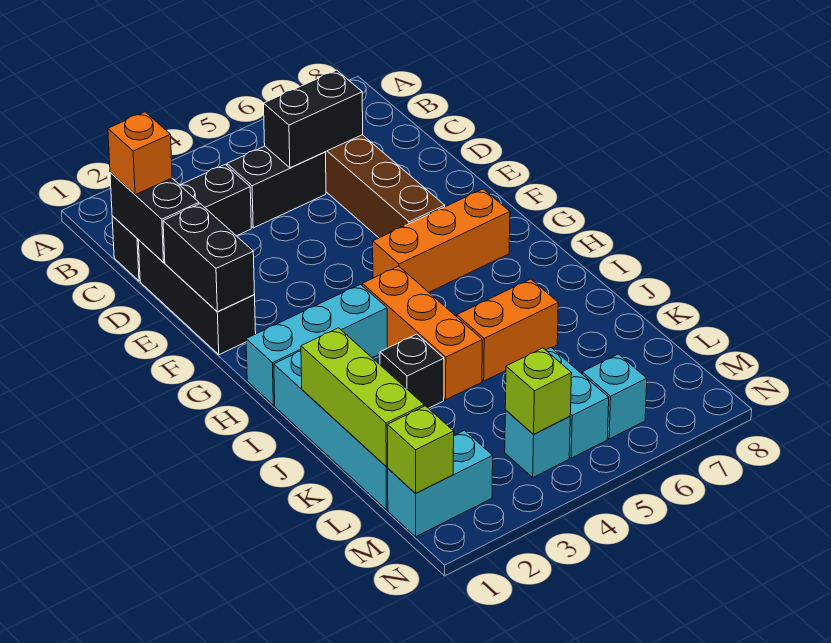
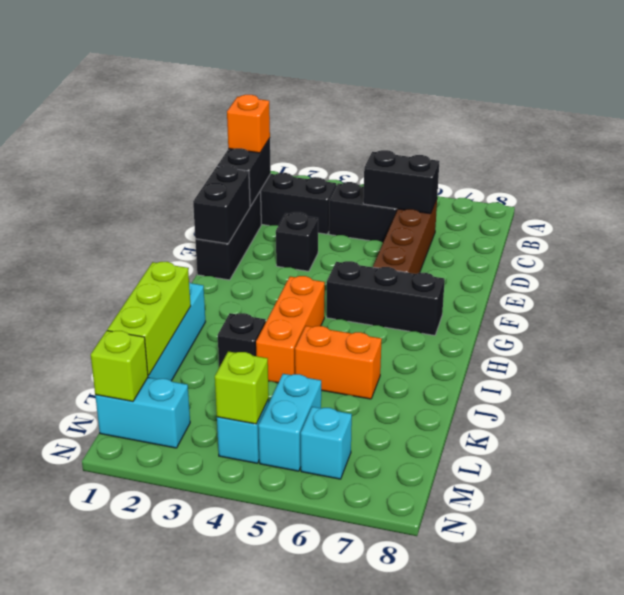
none -> black 1x1 brick [276,212,318,271]
orange 1x3 brick [373,189,510,292] -> black 1x3 brick [327,261,445,335]
cyan 1x3 brick [246,284,387,405] -> none

